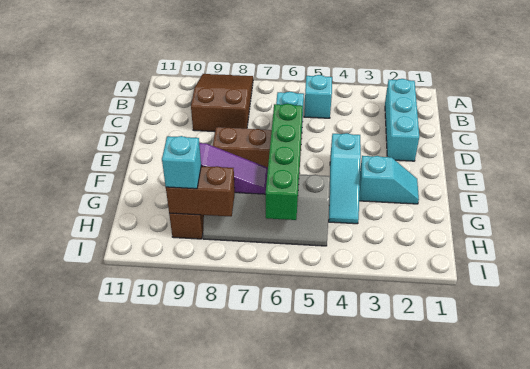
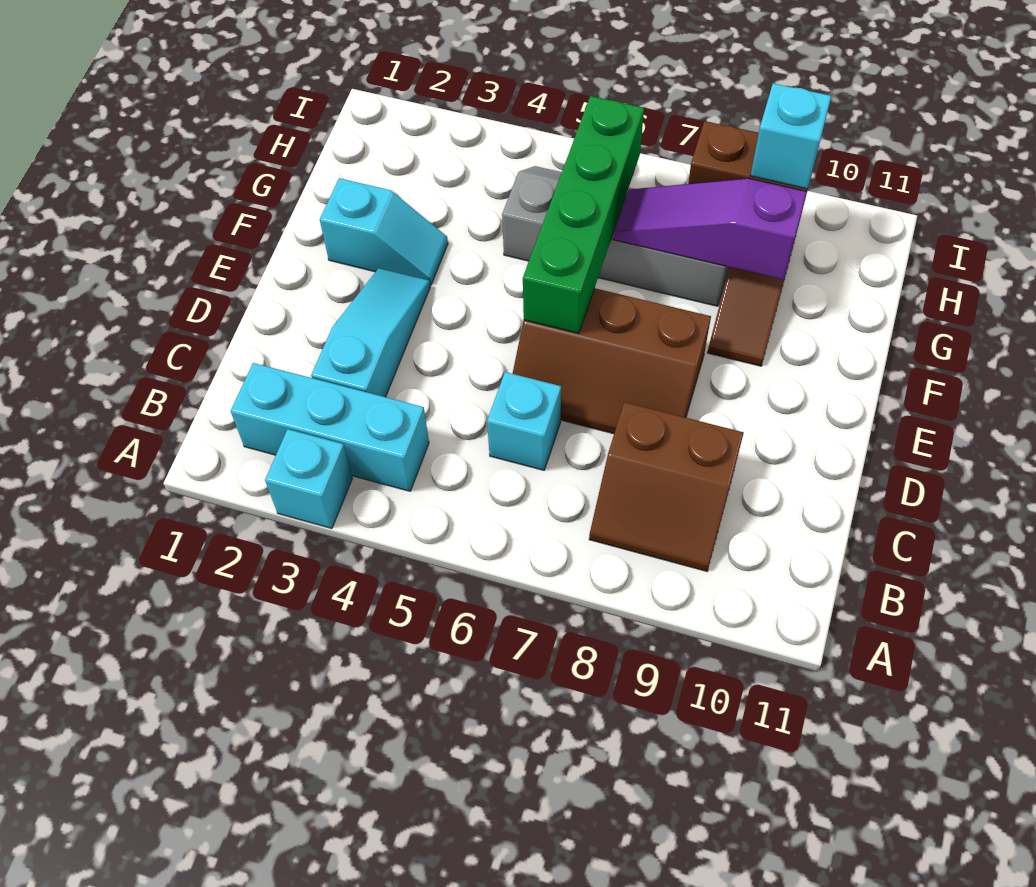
brown 2x3 slope [191,74,253,132] -> brown 2x2 slope [589,402,743,571]
cyan 1x3 brick [385,79,419,161] -> cyan 1x3 brick turned to [231,363,429,491]
cyan 1x1 brick [304,75,332,118] -> cyan 1x1 brick moved to [265,429,352,528]
cyan 1x3 slope [329,133,361,224] -> cyan 1x3 slope moved to [311,268,430,397]
cyan 1x2 slope [359,156,419,204] -> cyan 1x2 slope turned to [320,178,448,285]

